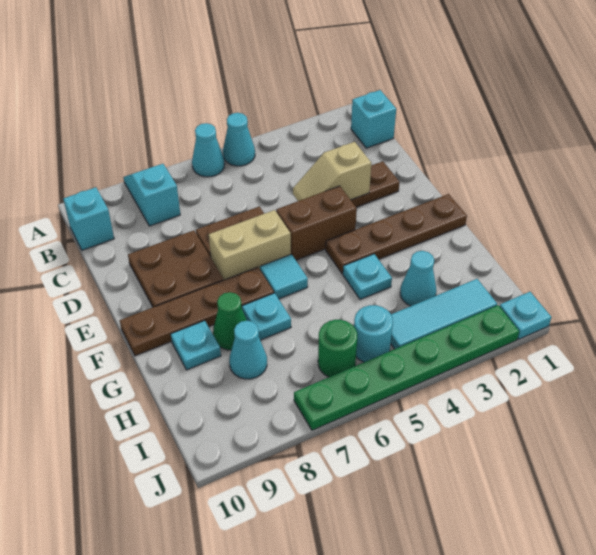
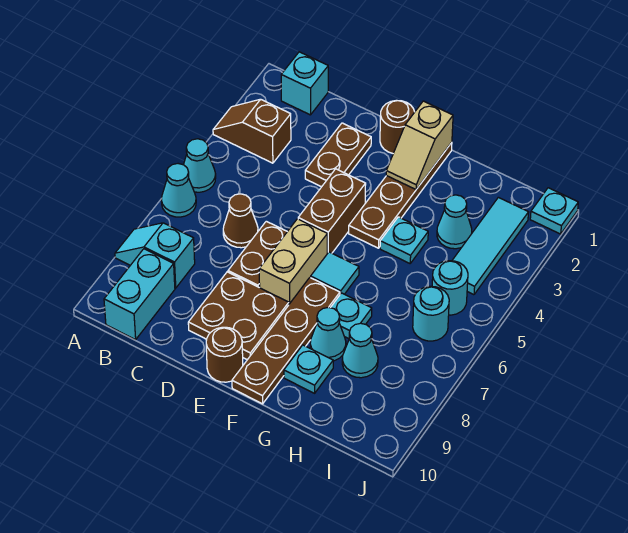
none -> brown 1x2 slope [213,99,291,163]
cyan 1x1 brick [64,187,114,250] -> cyan 1x2 brick [104,249,175,340]
none -> brown 1x1 cone [223,194,258,248]
tan 1x2 slope [293,142,371,201] -> tan 1x2 slope moved to [386,101,453,189]
none -> brown 1x1 round brick [380,100,414,153]
none -> brown 1x1 round brick [206,327,243,382]
green 1x1 cone [213,292,247,350] -> cyan 1x1 cone [310,307,346,361]
green 1x1 round brick [318,320,357,377] -> cyan 1x1 round brick [413,286,449,341]
green 1x6 plate [294,305,519,430] -> none

